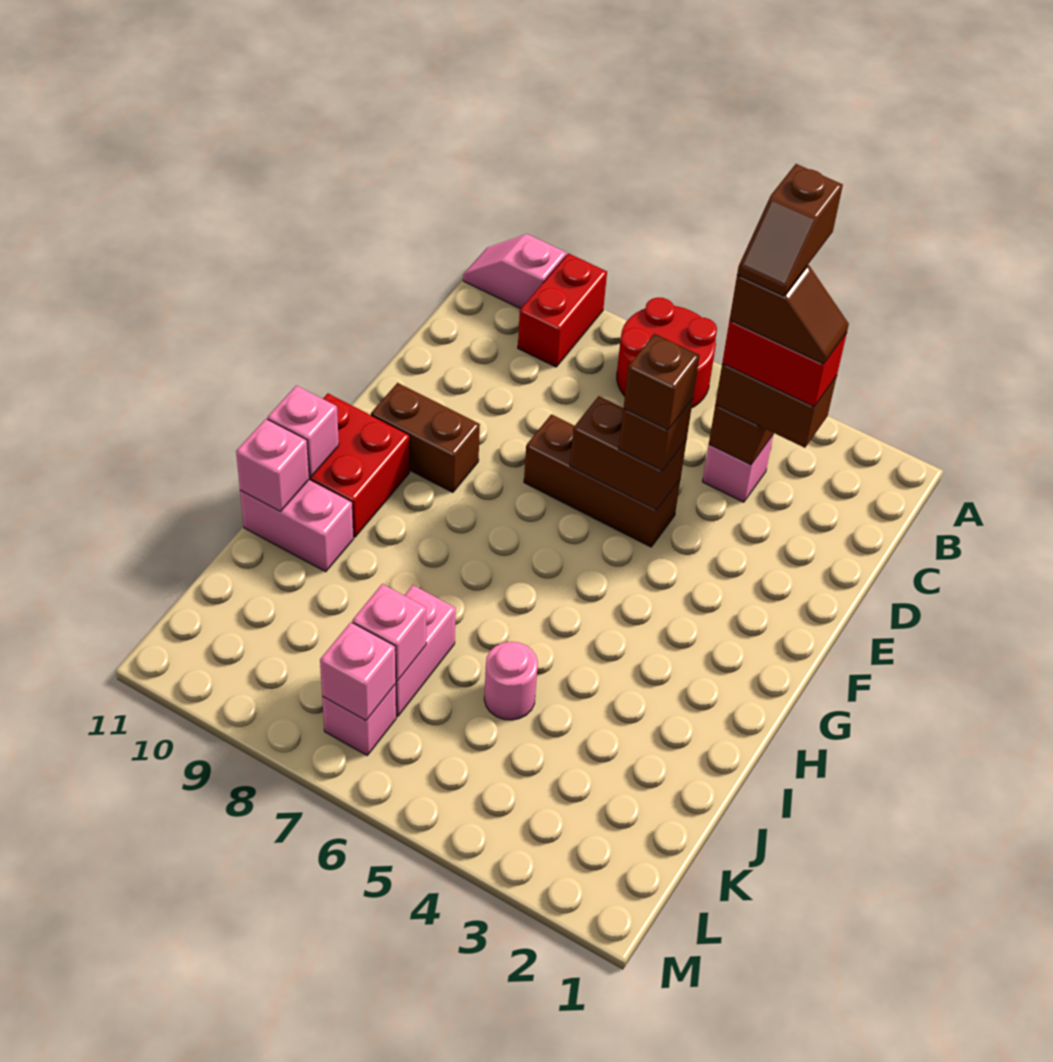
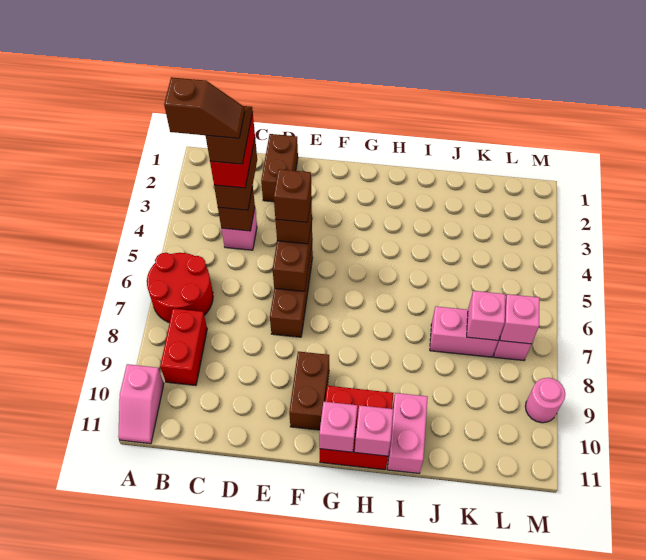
red 1x2 brick [518,253,607,367] -> red 1x2 brick turned to [160,309,207,385]
none -> brown 1x2 brick [261,134,298,202]
pink 1x1 brick [236,419,309,511] -> pink 1x1 brick moved to [319,402,357,452]
pink 1x1 round brick [484,642,538,720] -> pink 1x1 round brick moved to [525,378,565,423]

